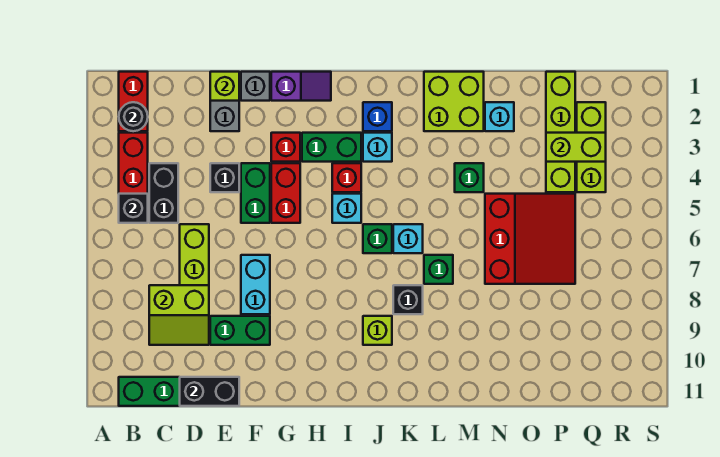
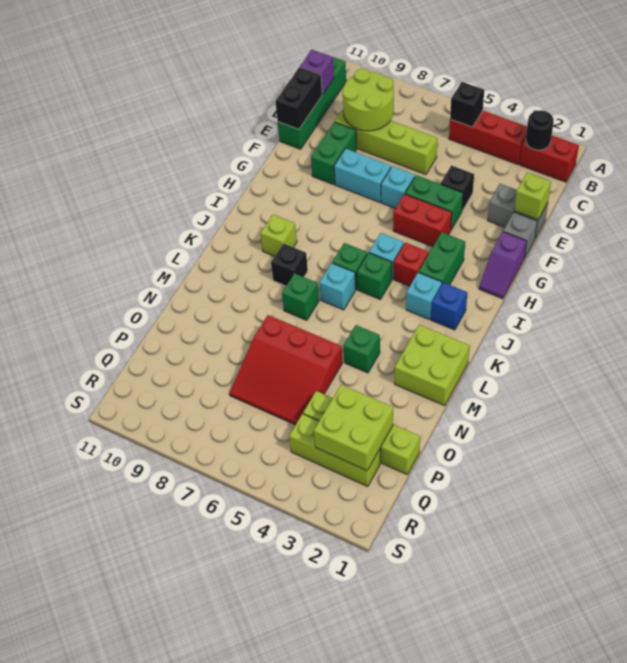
black 1x2 brick [149,163,178,223] -> none
lime 2x2 slope [149,285,209,345] -> lime 2x2 round brick [343,69,394,131]
none -> purple 1x1 brick [300,50,334,94]
red 1x1 brick [271,133,300,162] -> none
none -> green 1x1 brick [357,253,392,299]
cyan 1x1 brick [485,102,514,131] -> cyan 1x1 brick moved to [381,166,415,209]
lime 1x2 brick [546,133,606,162] -> lime 2x2 brick [314,385,393,470]

